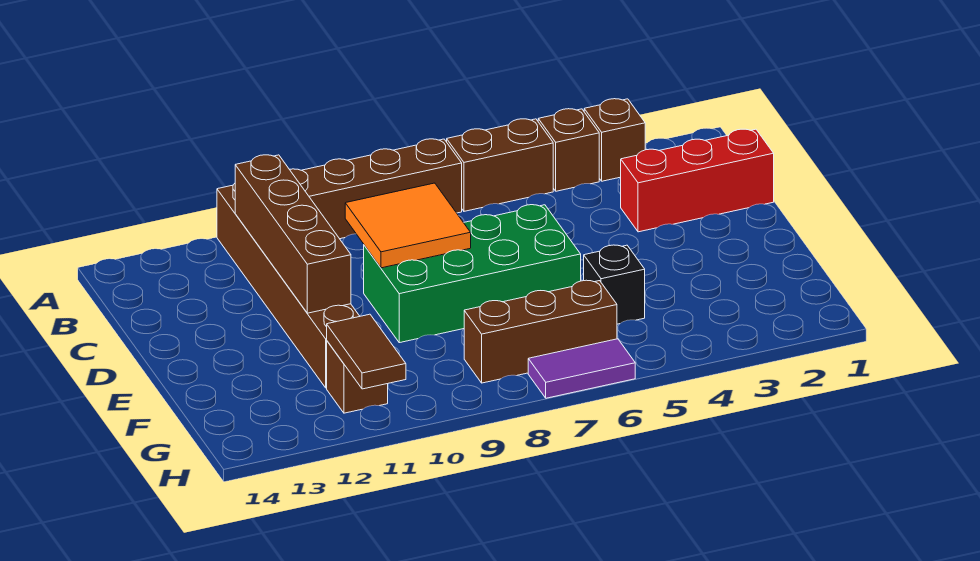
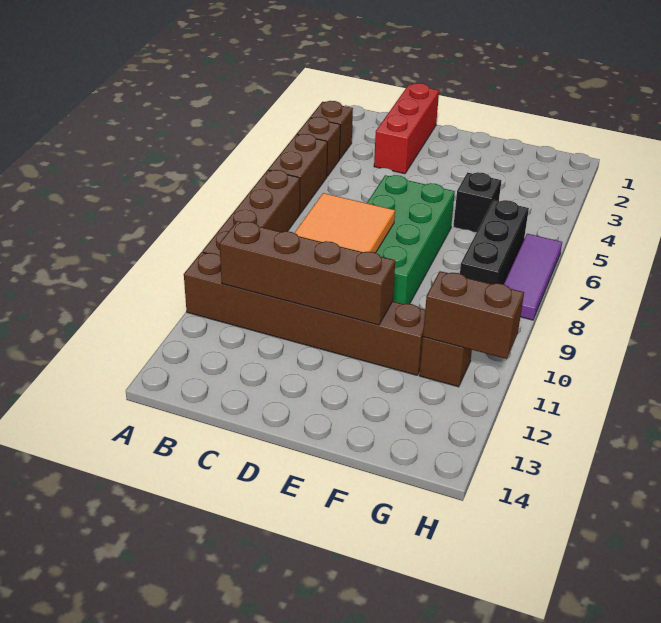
brown 1x3 brick [464,280,617,383] -> black 1x3 brick [460,200,529,284]
brown 1x2 tile [327,314,406,389] -> brown 1x2 brick [423,271,524,359]
purple 1x2 tile [528,339,635,398] -> purple 1x3 tile [504,234,562,320]

